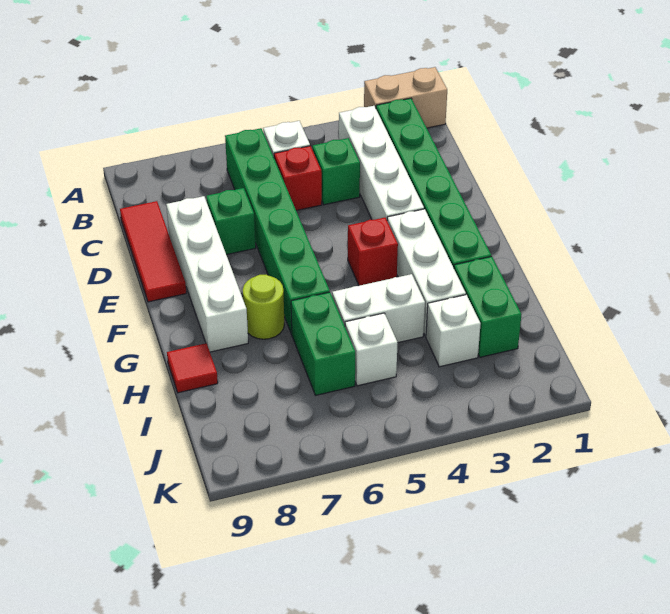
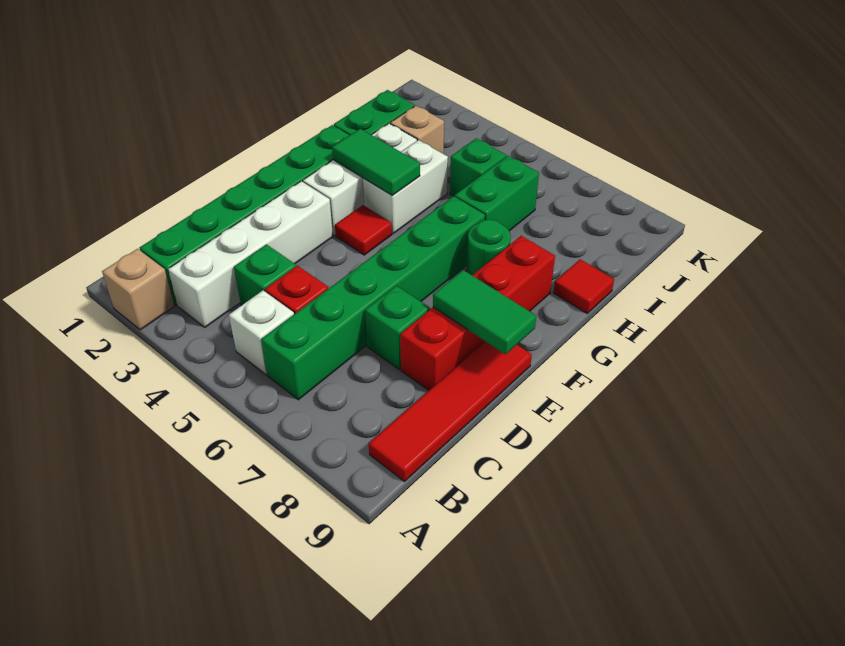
tan 1x2 brick [364,67,447,128] -> tan 1x1 brick [102,249,174,330]
red 1x3 tile [120,201,186,302] -> red 1x4 tile [369,342,532,481]
white 1x4 brick [166,196,248,352] -> red 1x4 brick [400,236,555,390]
none -> green 1x2 tile [433,270,536,354]
red 1x1 brick [348,218,398,286] -> red 1x1 tile [335,205,392,255]
none -> green 1x2 tile [332,129,420,196]
lime 1x1 round brick [243,275,284,339] -> green 1x1 round brick [466,220,511,275]
white 1x2 brick [332,274,425,343] -> white 1x2 brick turned to [363,140,448,233]
white 1x1 brick [426,295,481,367] -> tan 1x1 brick [390,106,444,154]
white 1x1 brick [345,313,398,386] -> green 1x1 brick [450,138,506,196]

